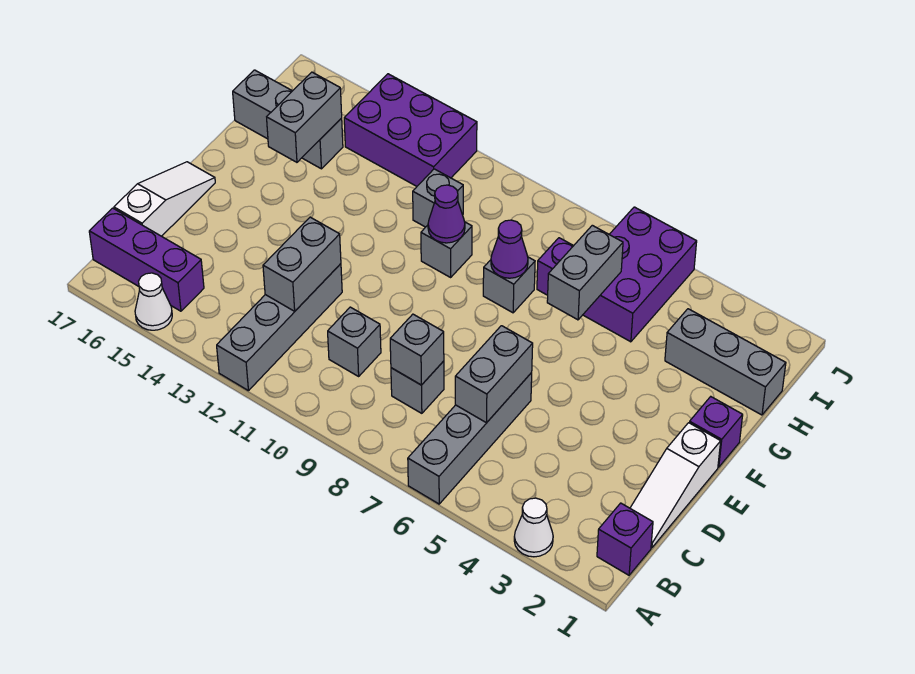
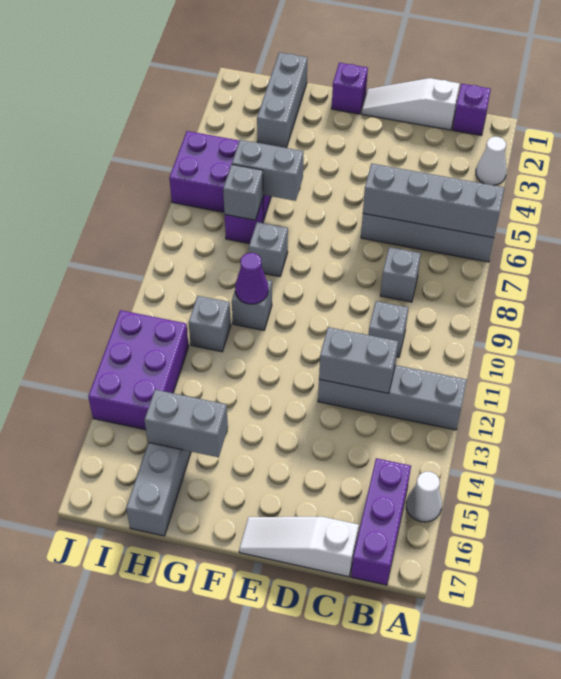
white 1x3 slope [630,423,721,548] -> white 1x3 slope turned to [362,78,460,130]
grey 1x2 brick [455,326,533,423] -> grey 1x4 brick [363,163,504,238]
grey 1x1 brick [390,314,444,385] -> grey 1x1 brick moved to [223,165,263,220]
purple 1x1 cone [491,220,528,278] -> none

